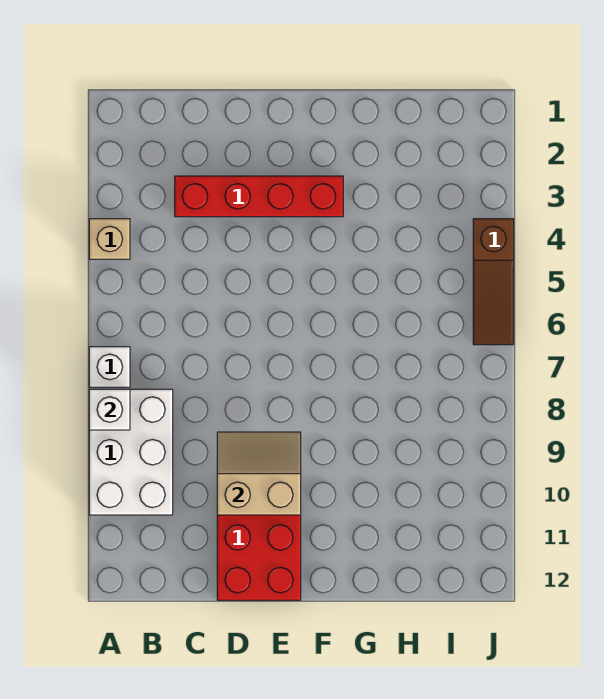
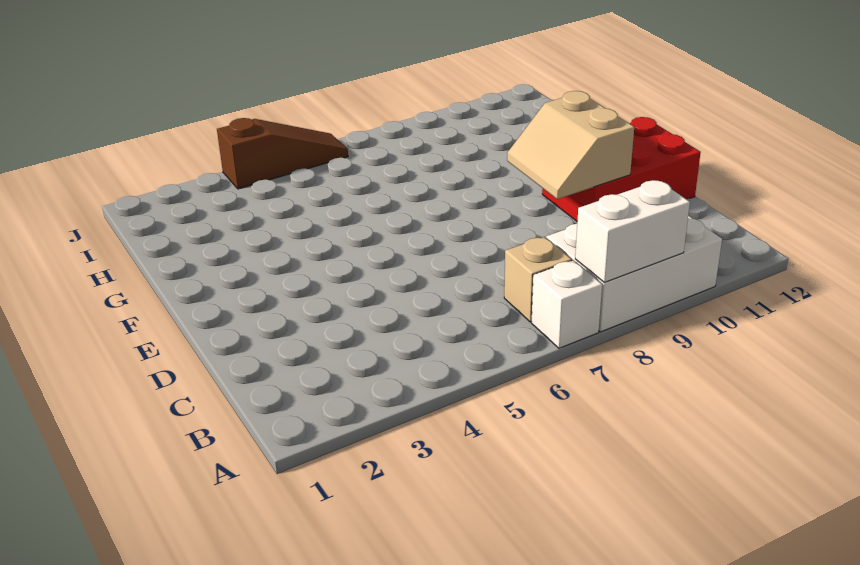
tan 1x1 brick [89,219,130,259] -> tan 1x1 brick moved to [504,237,572,322]
white 1x1 brick [89,389,130,430] -> white 1x2 brick [575,180,690,282]
red 1x4 brick [175,176,343,217] -> none

